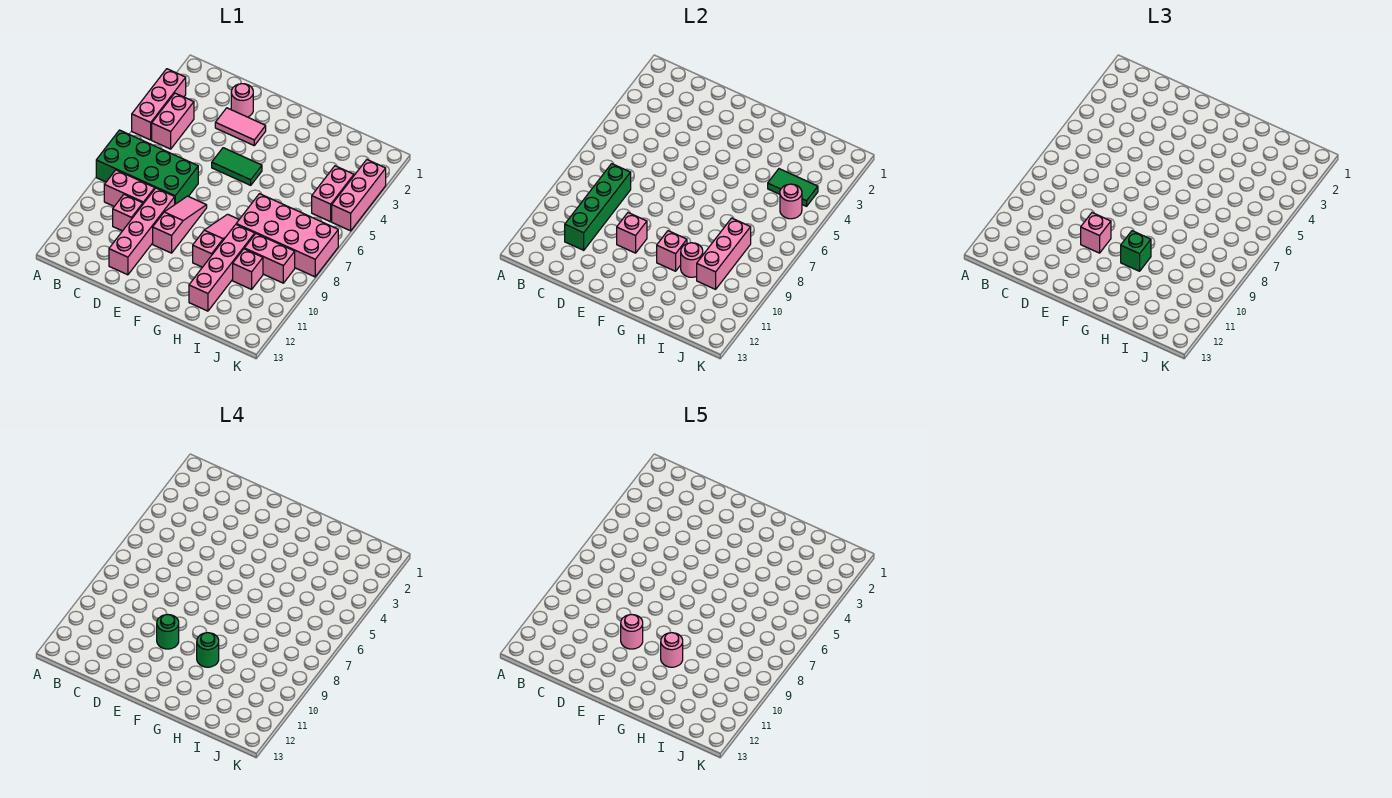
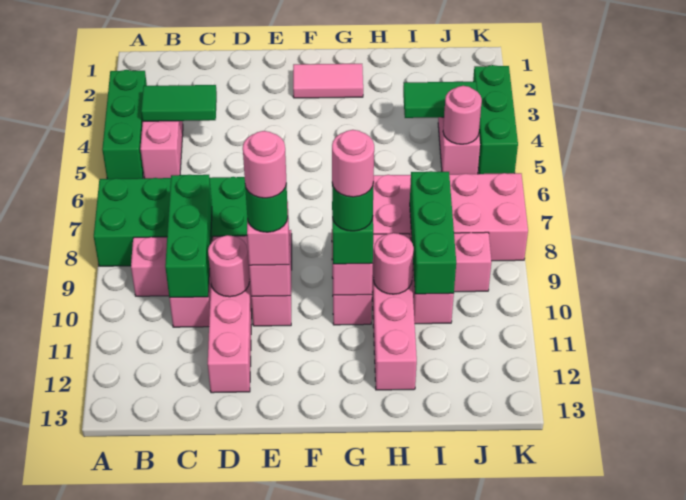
pink 1x3 brick [132,69,186,140] -> green 1x3 brick [102,70,147,179]
green 1x4 brick [565,164,631,250] -> green 1x3 brick [165,175,212,298]
pink 1x1 round brick [231,84,253,117] -> pink 1x1 round brick moved to [208,235,250,297]
pink 1x2 tile [215,108,266,145] -> pink 1x2 tile moved to [293,64,363,98]
green 1x2 tile [212,148,262,185] -> green 1x2 tile moved to [141,85,217,121]
pink 1x3 brick [697,218,751,289] -> green 1x3 brick [410,171,456,294]
pink 1x3 brick [332,160,386,231] -> green 1x3 brick [473,65,518,174]

